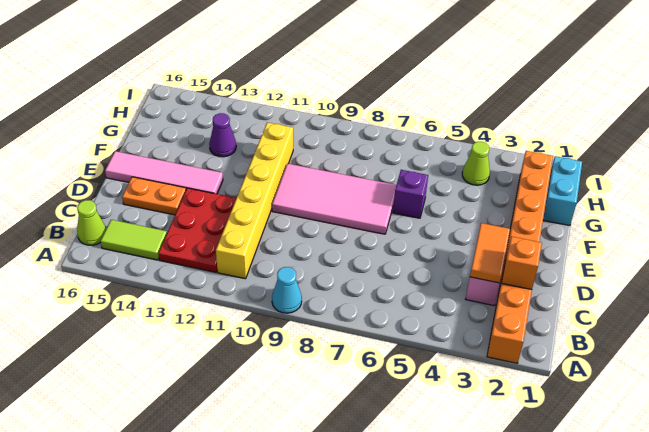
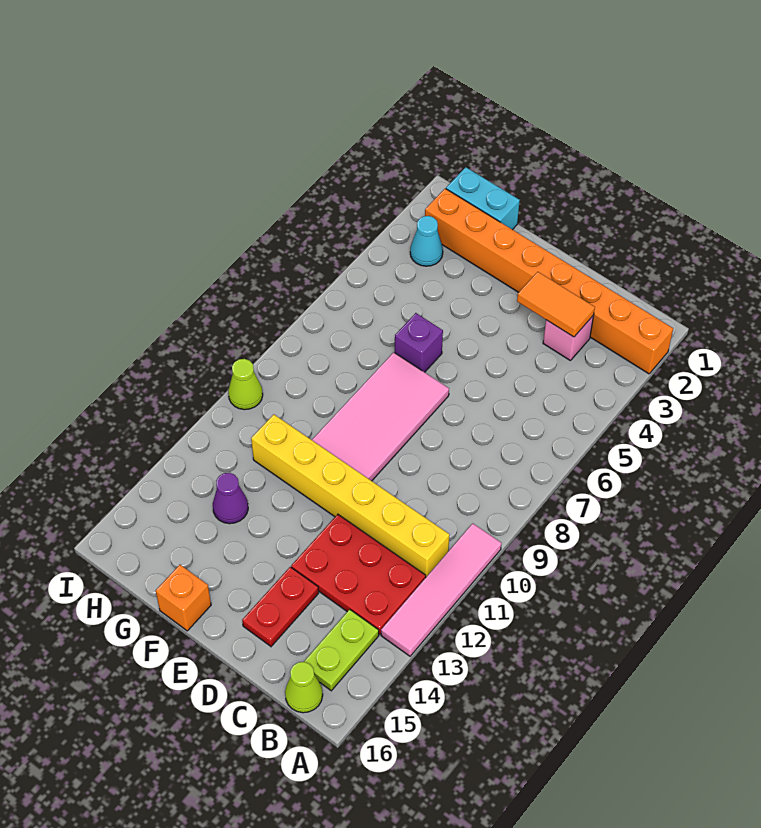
cyan 1x1 cone [272,267,302,313] -> cyan 1x1 cone moved to [410,216,443,266]
lime 1x2 tile [101,220,167,260] -> lime 1x2 plate [304,609,379,691]
orange 1x1 brick [502,236,542,290] -> orange 1x1 brick moved to [156,565,211,631]
orange 1x2 plate [122,177,186,215] -> red 1x2 plate [242,567,319,646]
pink 1x4 tile [105,151,223,194] -> pink 1x4 tile moved to [381,523,501,656]
lime 1x1 cone [462,142,490,185] -> lime 1x1 cone moved to [228,359,263,410]

